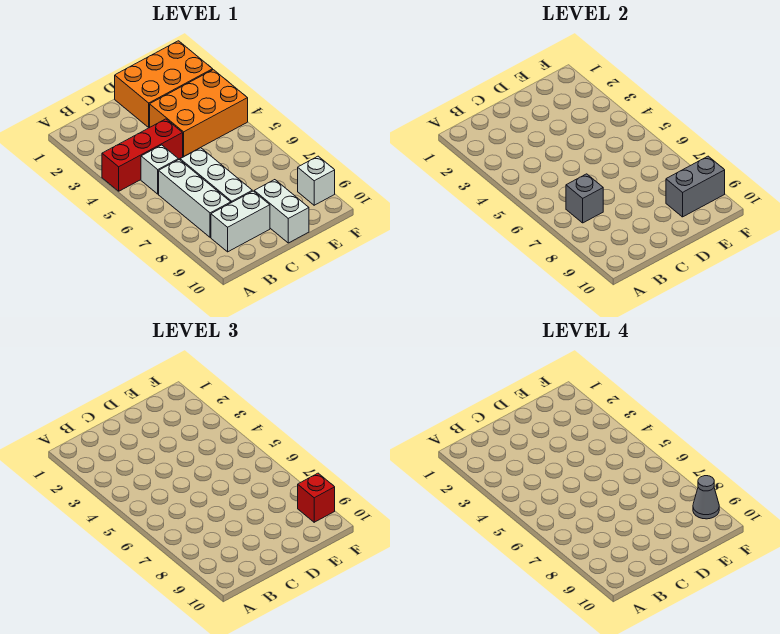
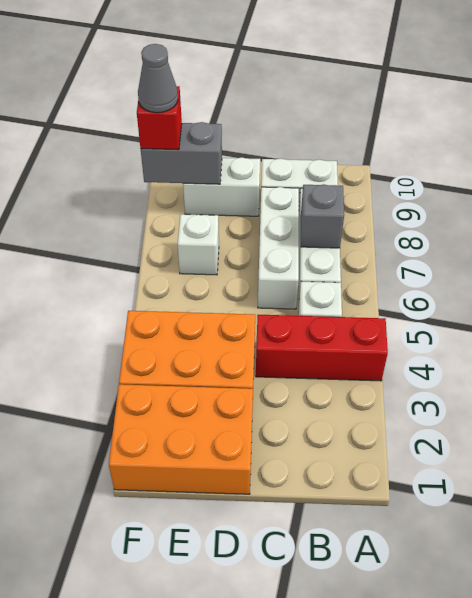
white 1x2 brick [254,180,309,243] -> white 1x2 brick turned to [183,157,260,216]
white 1x1 brick [298,156,335,205] -> white 1x1 brick moved to [178,214,219,275]

